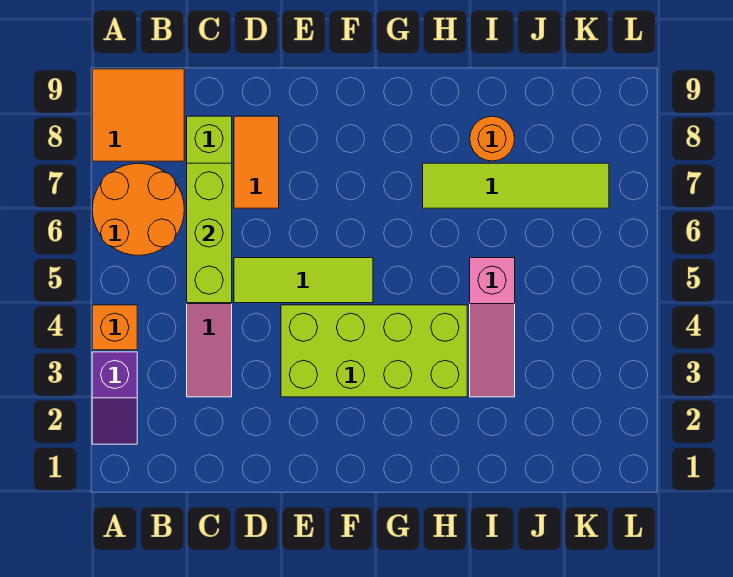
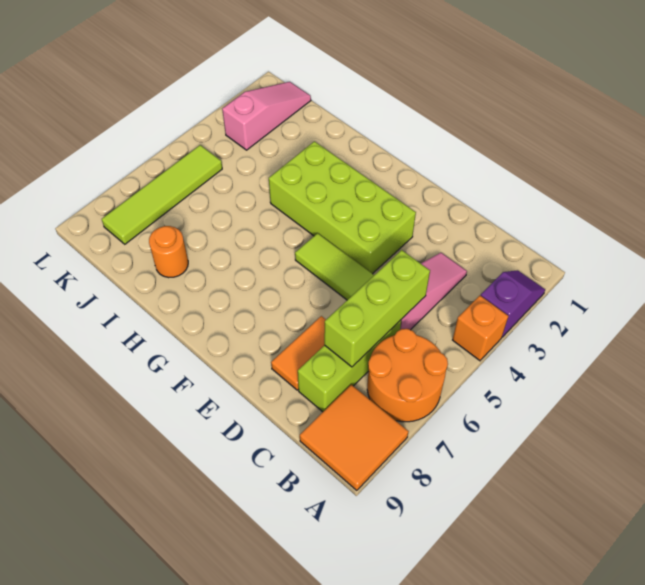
lime 1x4 tile [423,163,609,208] -> lime 1x4 tile turned to [102,145,222,244]
pink 1x3 slope [470,258,515,397] -> pink 1x3 slope moved to [222,82,311,150]

